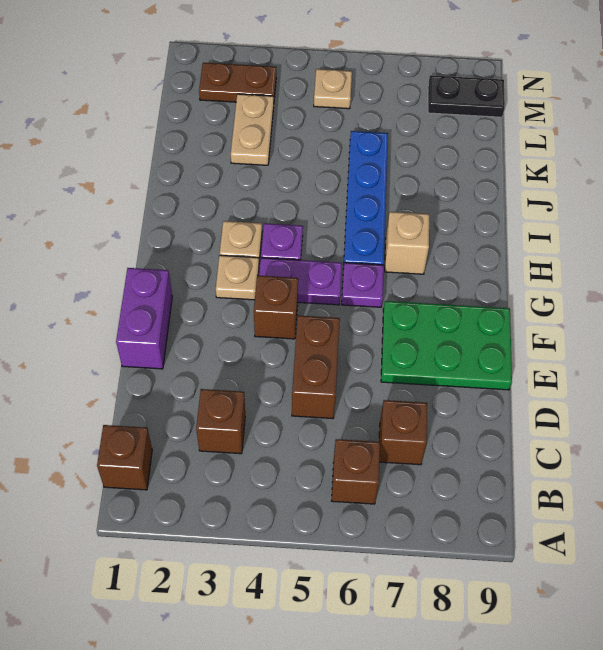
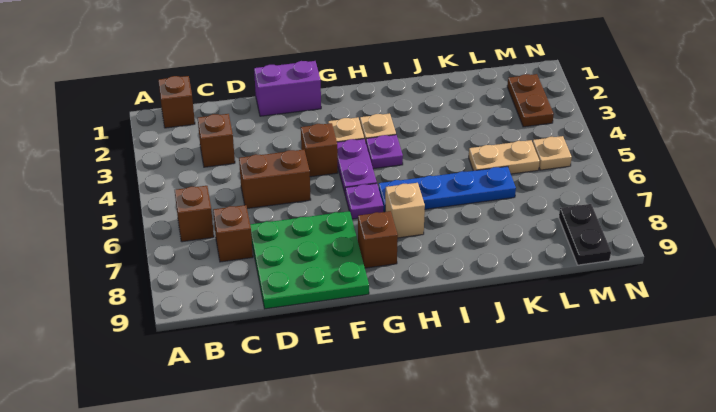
green 2x3 plate [381,301,512,390] -> green 3x3 plate [250,211,369,309]
none -> brown 1x1 brick [358,211,398,268]
tan 1x2 plate [231,94,274,165] -> tan 1x2 plate moved to [469,140,540,174]

